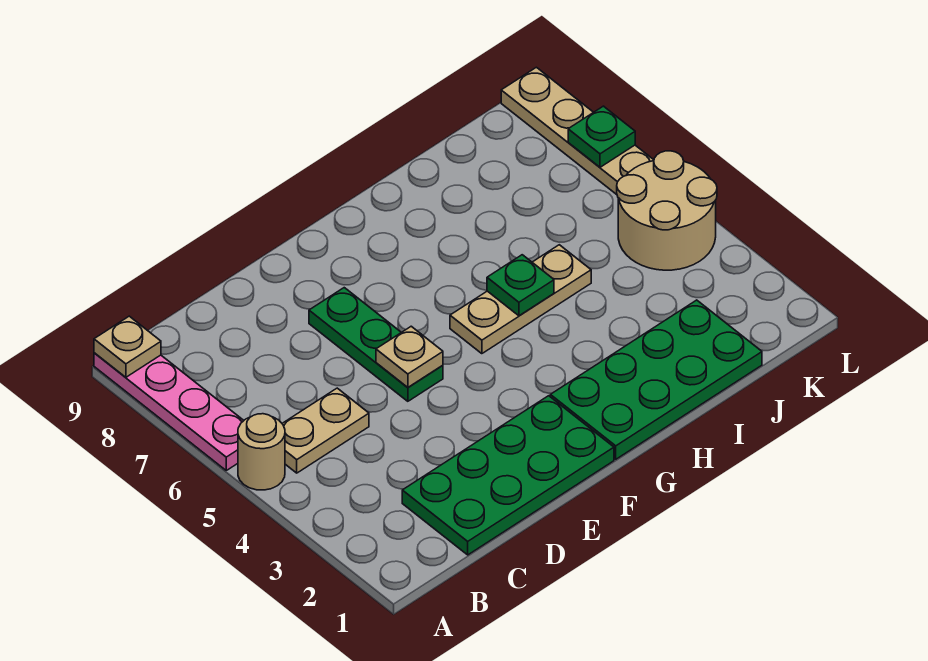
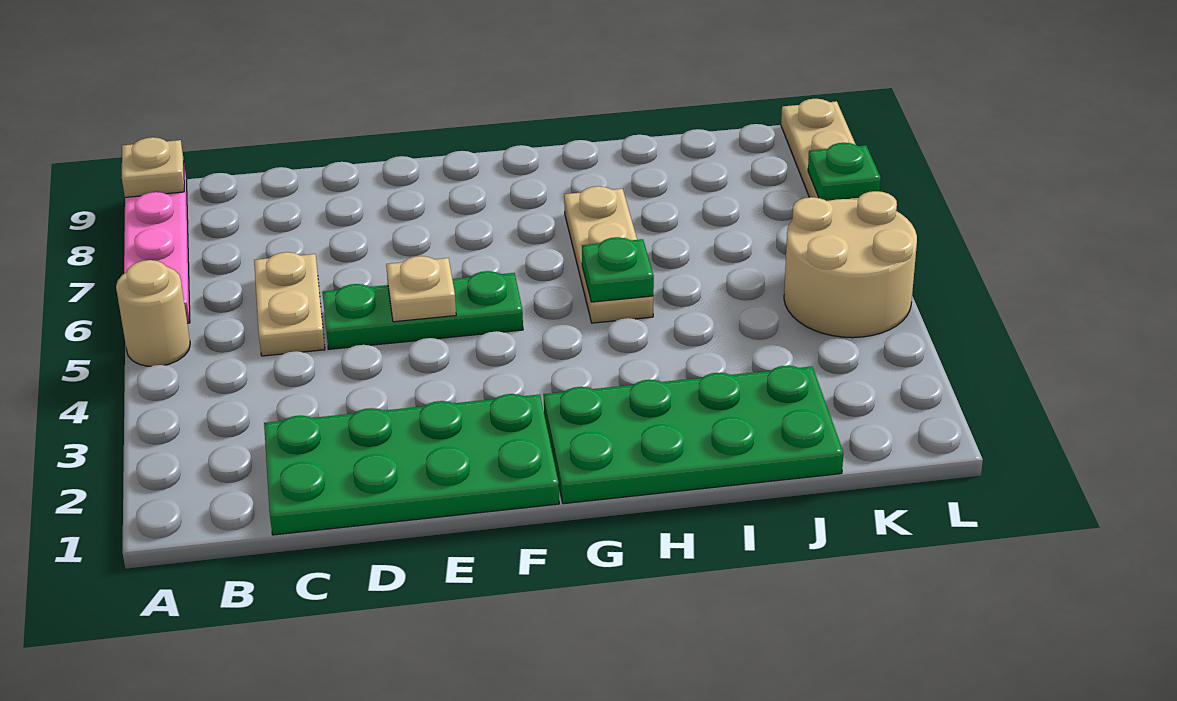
tan 1x2 plate [282,388,369,473] -> tan 1x2 plate turned to [254,252,325,356]
green 1x3 plate [309,288,443,401] -> green 1x3 plate turned to [323,271,523,349]
tan 1x3 plate [450,245,591,354] -> tan 1x3 plate turned to [564,186,653,323]

